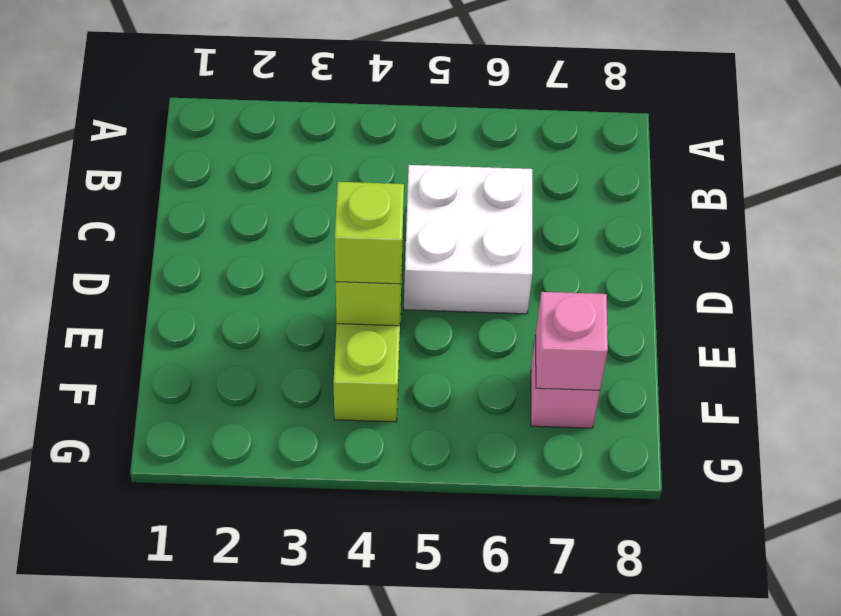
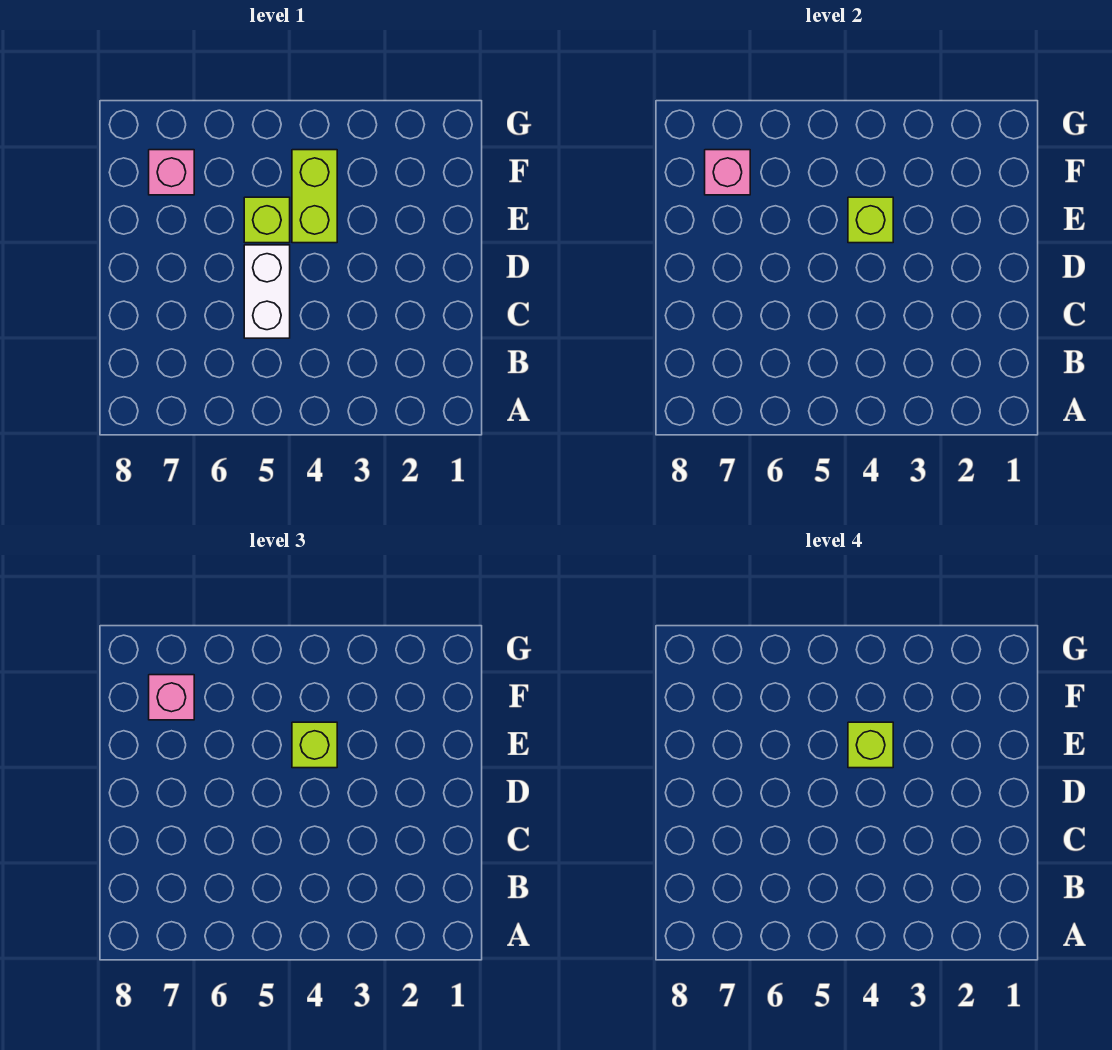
white 2x2 brick [404,165,532,314] -> white 1x2 brick [244,245,290,338]
none -> lime 1x1 brick [848,722,893,768]
none -> lime 1x1 brick [244,197,290,243]
none -> pink 1x1 brick [149,675,194,720]

